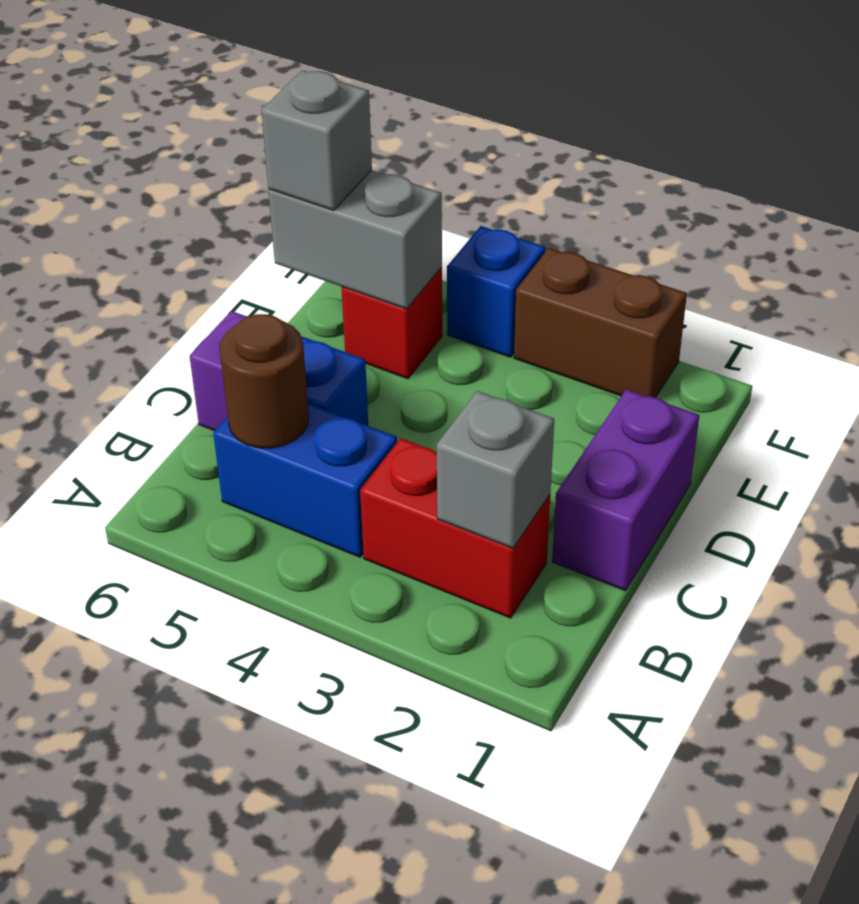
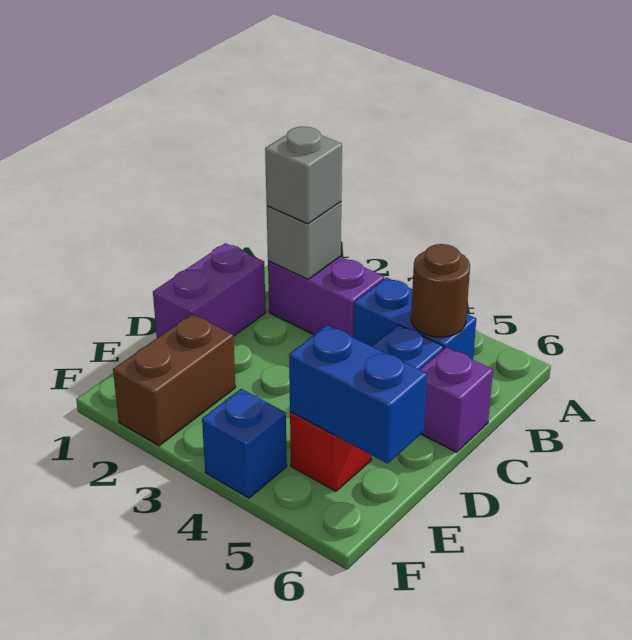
red 1x2 brick [360,438,550,618] -> purple 1x2 brick [268,256,384,338]
grey 1x2 brick [268,170,442,309] -> blue 1x2 brick [289,325,427,463]
grey 1x1 brick [261,70,372,211] -> grey 1x1 brick moved to [265,127,342,224]
brown 1x2 brick [514,248,687,397] -> brown 1x2 brick turned to [113,314,236,446]

